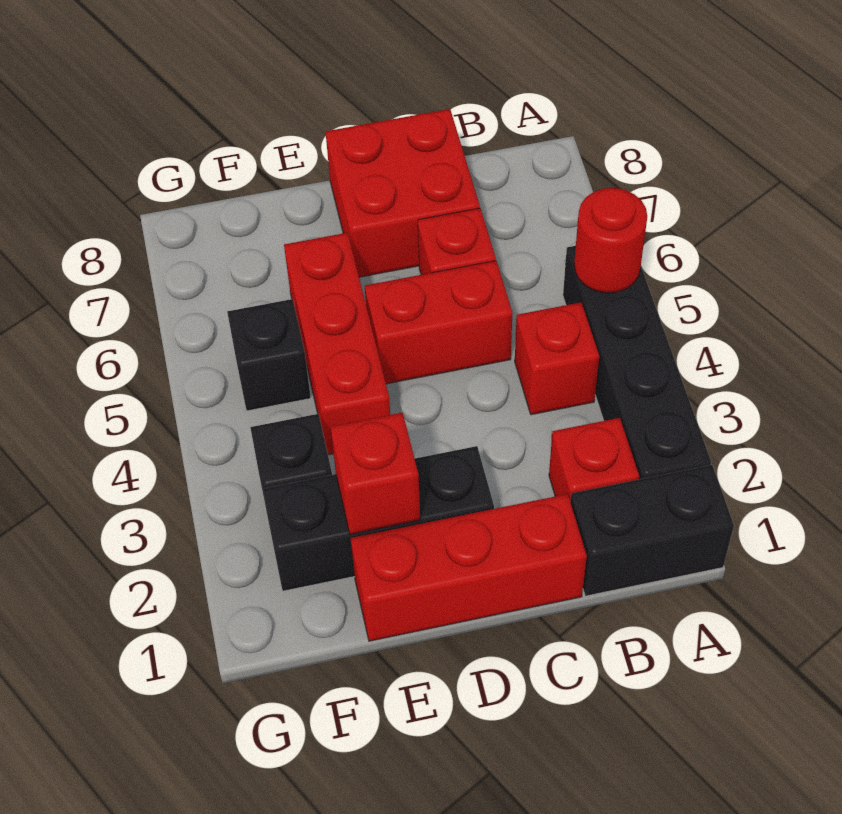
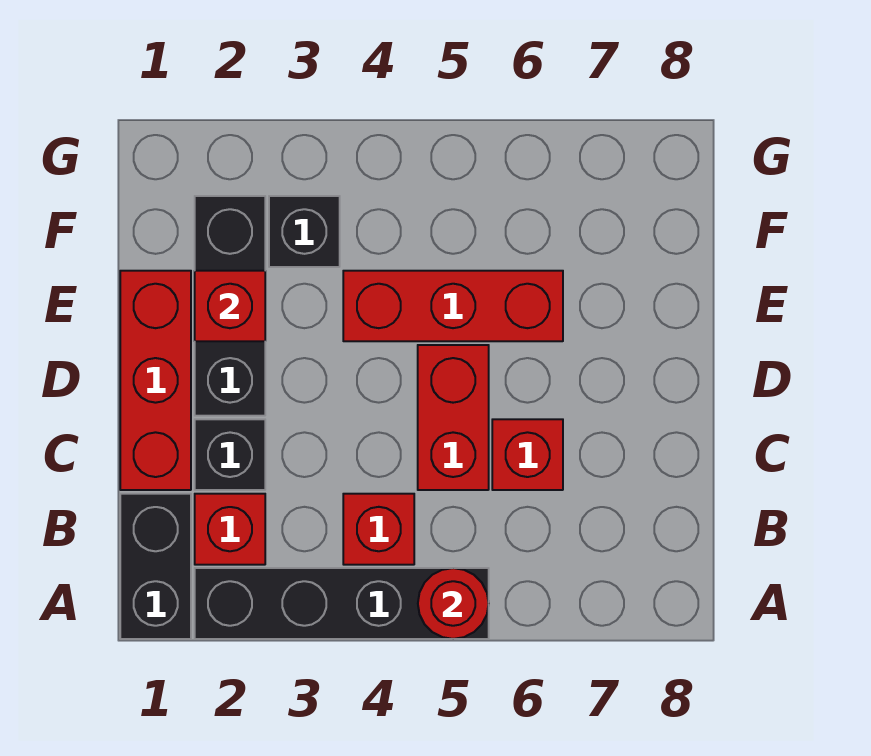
red 2x2 brick [326,109,480,277] -> none
black 1x1 brick [227,299,311,411] -> black 1x1 brick moved to [195,419,265,490]

